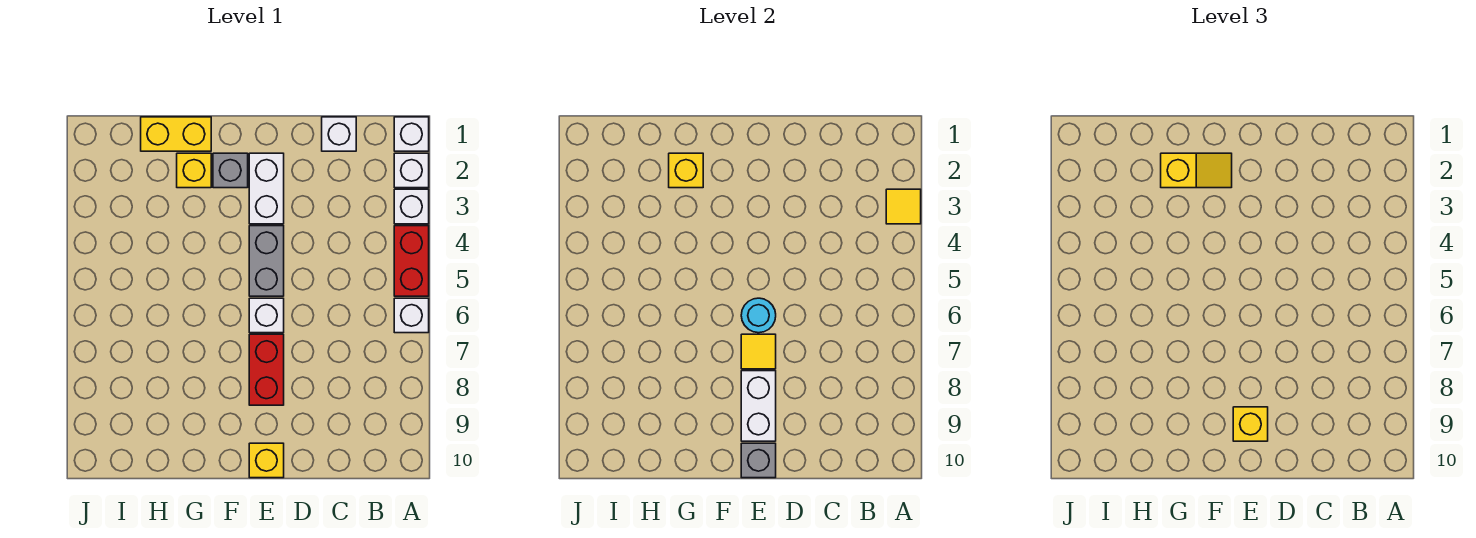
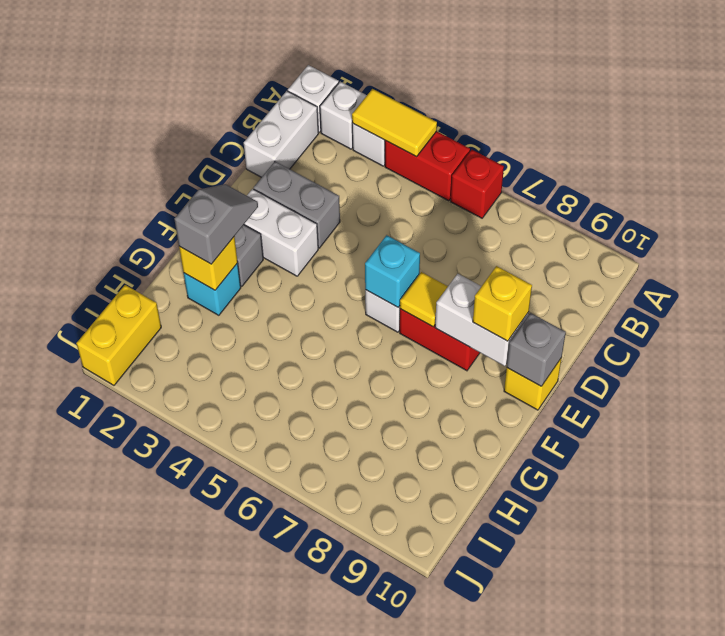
yellow 1x1 tile [886,189,921,224] -> yellow 1x2 tile [352,89,437,157]
white 1x1 brick [394,298,429,333] -> red 1x1 brick [451,150,504,218]
white 1x1 brick [322,117,356,151] -> white 1x2 brick [244,91,319,177]
grey 1x2 brick [249,226,284,296] -> grey 1x2 brick moved to [254,162,340,248]
cyan 1x1 round brick [741,298,776,333] -> cyan 1x1 brick [365,235,420,307]
yellow 1x2 slope [1161,153,1232,188] -> grey 1x2 slope [174,184,258,264]
yellow 1x2 brick [141,117,211,151] -> yellow 1x2 brick moved to [76,285,161,385]
yellow 1x1 brick [177,153,211,188] -> cyan 1x1 brick [184,263,241,315]

